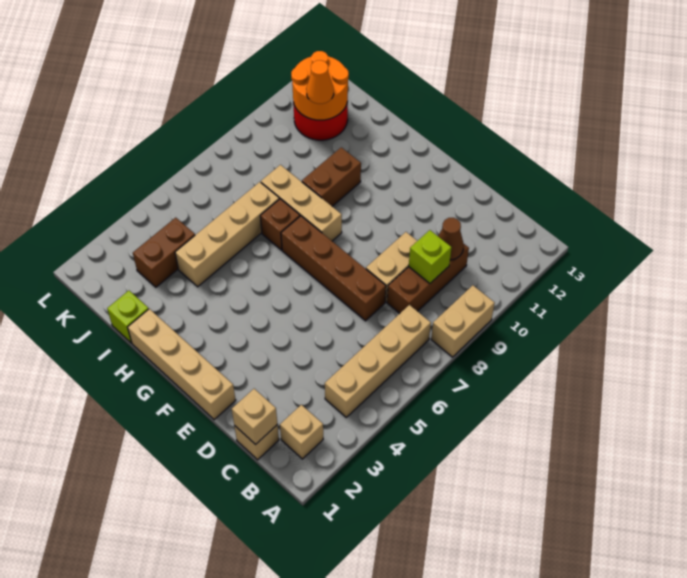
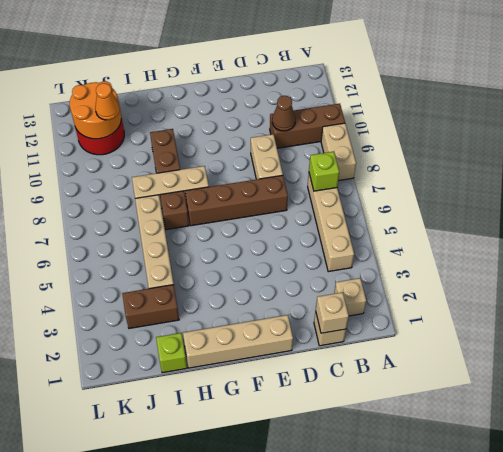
brown 1x3 brick [387,243,469,314] -> brown 1x3 brick turned to [270,104,345,148]
lime 1x1 brick [409,230,452,283] -> lime 1x1 brick moved to [309,151,339,191]
brown 1x2 brick [133,218,195,287] -> brown 1x2 brick turned to [122,285,179,328]

